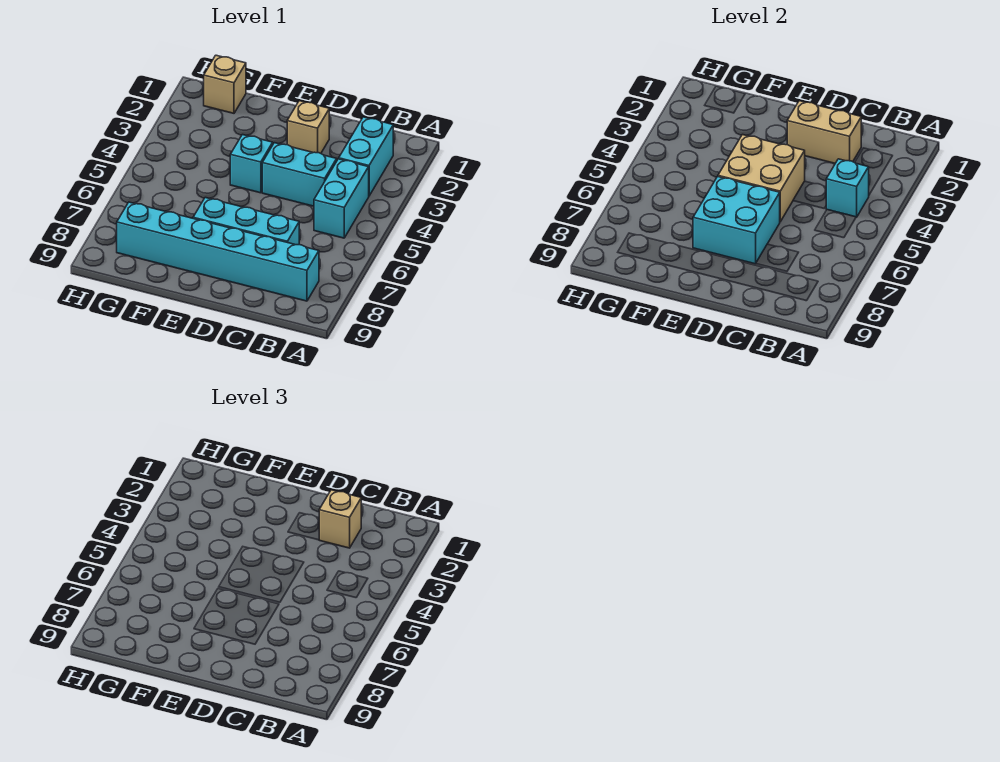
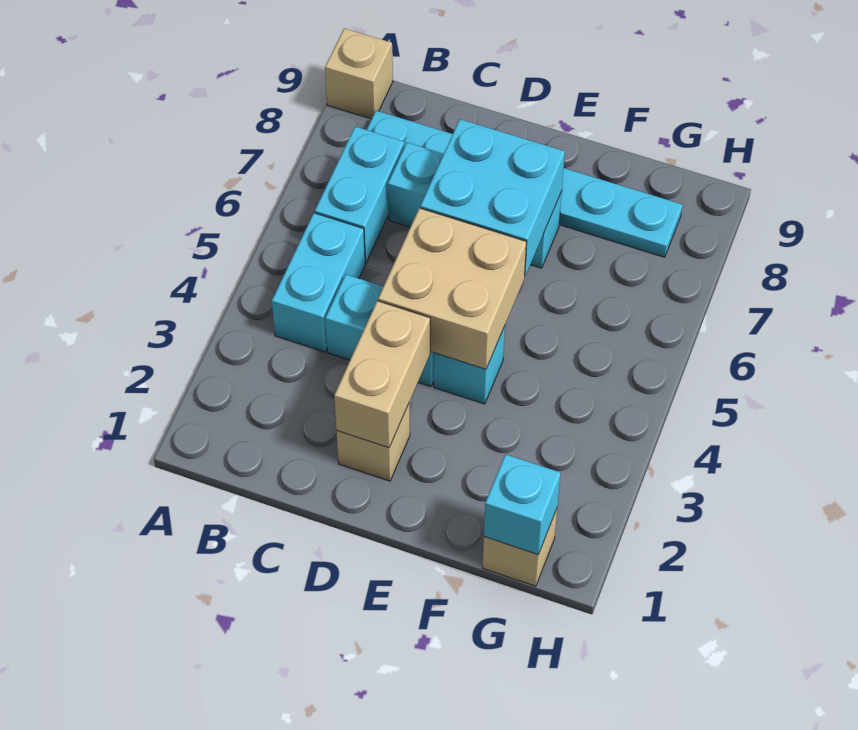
cyan 1x2 brick [339,117,393,196] -> cyan 1x2 brick moved to [315,127,404,263]
cyan 1x1 brick [826,159,869,217] -> cyan 1x1 brick moved to [484,454,561,554]
cyan 1x6 brick [117,202,319,301] -> cyan 1x6 plate [367,111,682,257]
tan 1x2 brick [787,101,861,163] -> tan 1x2 brick turned to [334,301,430,448]
tan 1x1 brick [319,490,361,548] -> tan 1x1 brick moved to [325,28,393,119]

